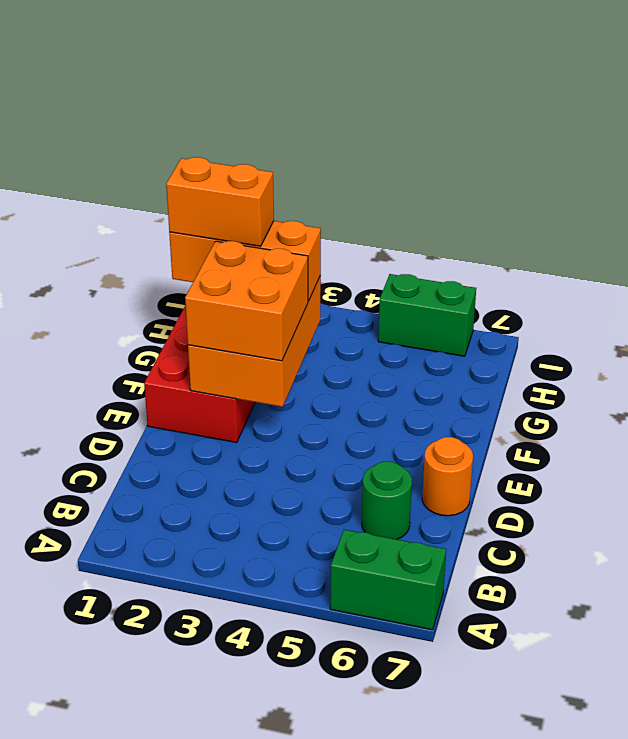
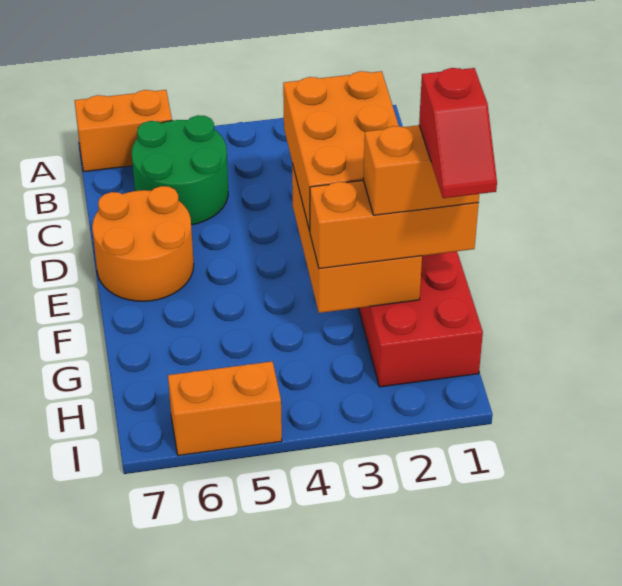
green 1x2 brick [330,530,446,630] -> orange 1x2 brick [74,90,172,172]
green 1x1 round brick [362,462,412,539] -> green 2x2 round brick [132,115,228,225]
orange 1x1 round brick [422,437,473,516] -> orange 2x2 round brick [92,186,194,301]
orange 2x2 brick [185,241,308,361] -> orange 2x3 brick [283,71,399,231]
none -> red 1x2 slope [419,68,497,198]
green 1x2 brick [378,274,476,356] -> orange 1x2 brick [168,361,282,456]

